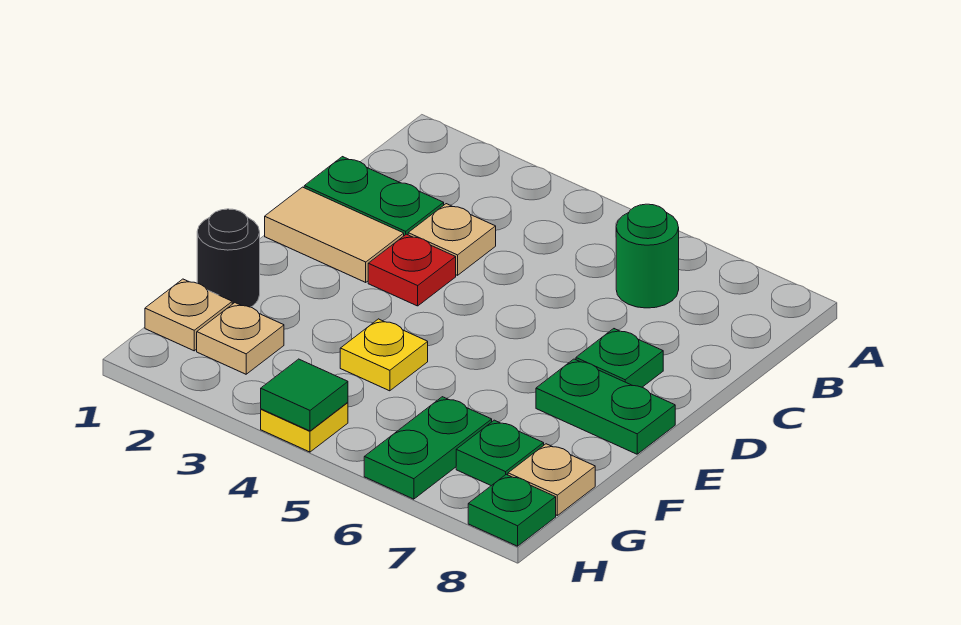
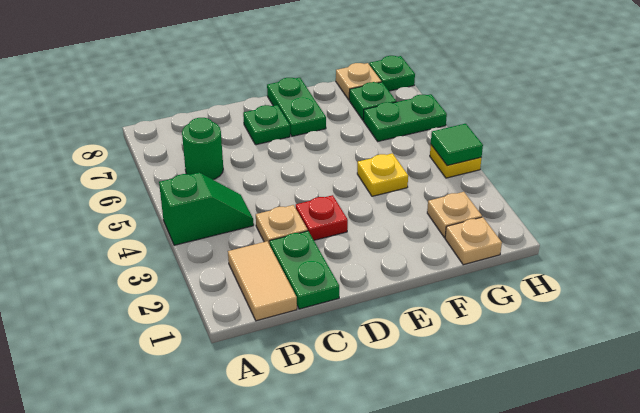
none -> green 1x2 slope [159,173,254,245]
tan 1x2 tile [265,187,404,282] -> tan 1x2 tile moved to [228,241,297,321]
black 1x1 round brick [197,209,260,307] -> none

